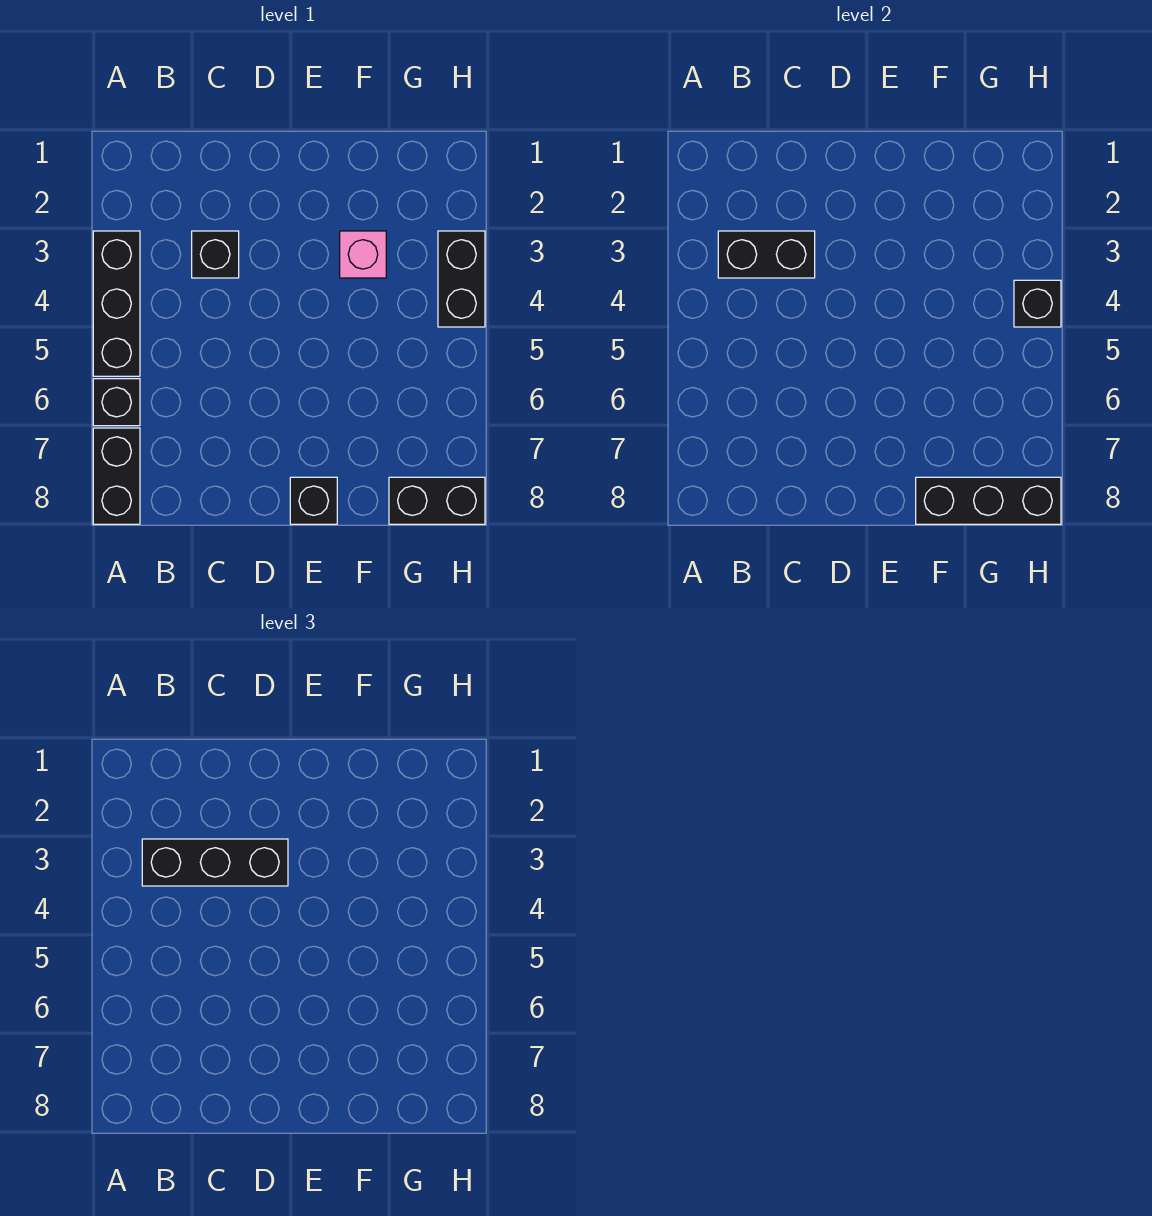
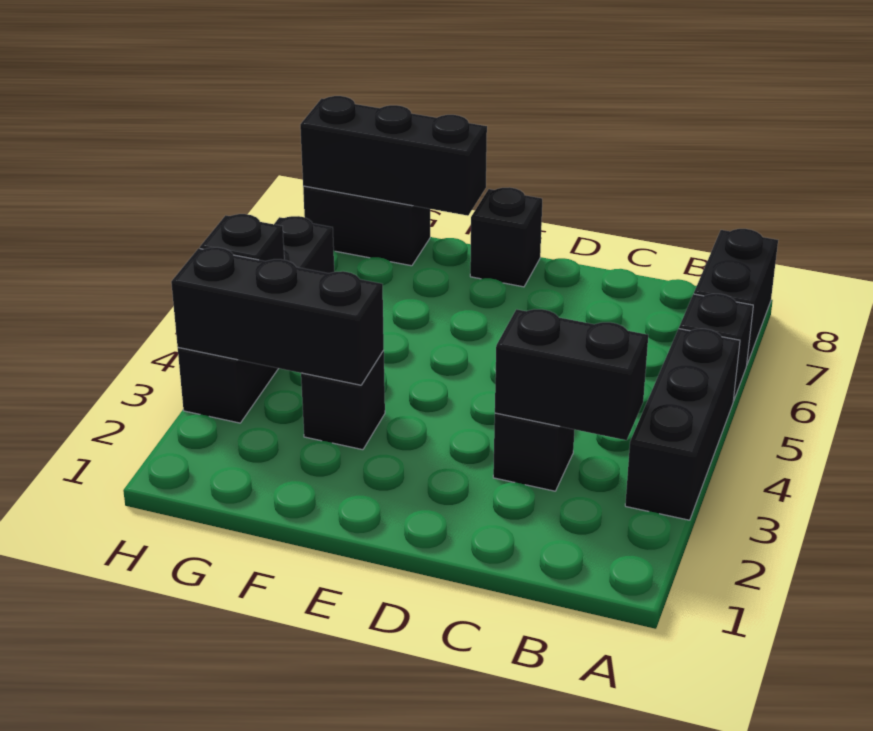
black 1x3 brick [142,839,288,886] -> black 1x3 brick moved to [171,247,384,385]
pink 1x1 brick [340,231,386,278] -> black 1x1 brick [301,350,385,450]
black 1x2 brick [438,231,485,327] -> black 1x4 brick [178,216,334,423]

